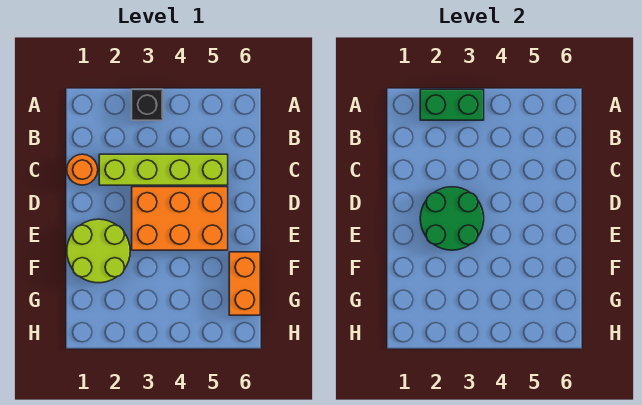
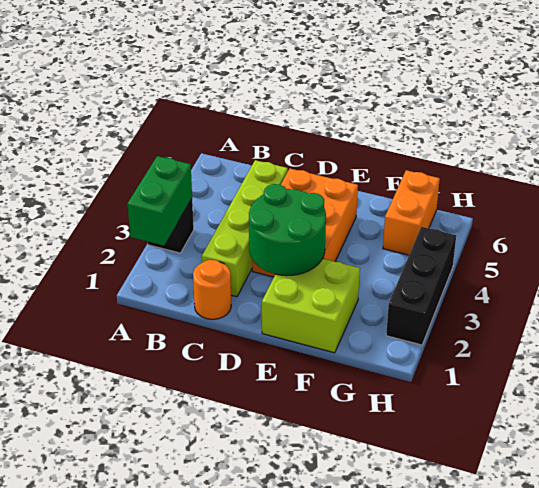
lime 2x2 round brick [67,219,130,283] -> lime 2x2 brick [262,259,360,353]
orange 1x2 brick [229,252,260,315] -> orange 1x2 brick turned to [383,170,440,255]
none -> black 1x3 brick [386,227,456,345]

